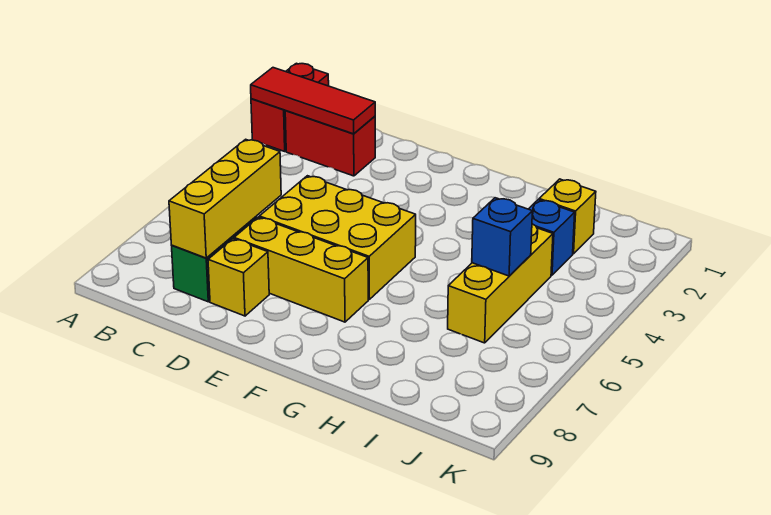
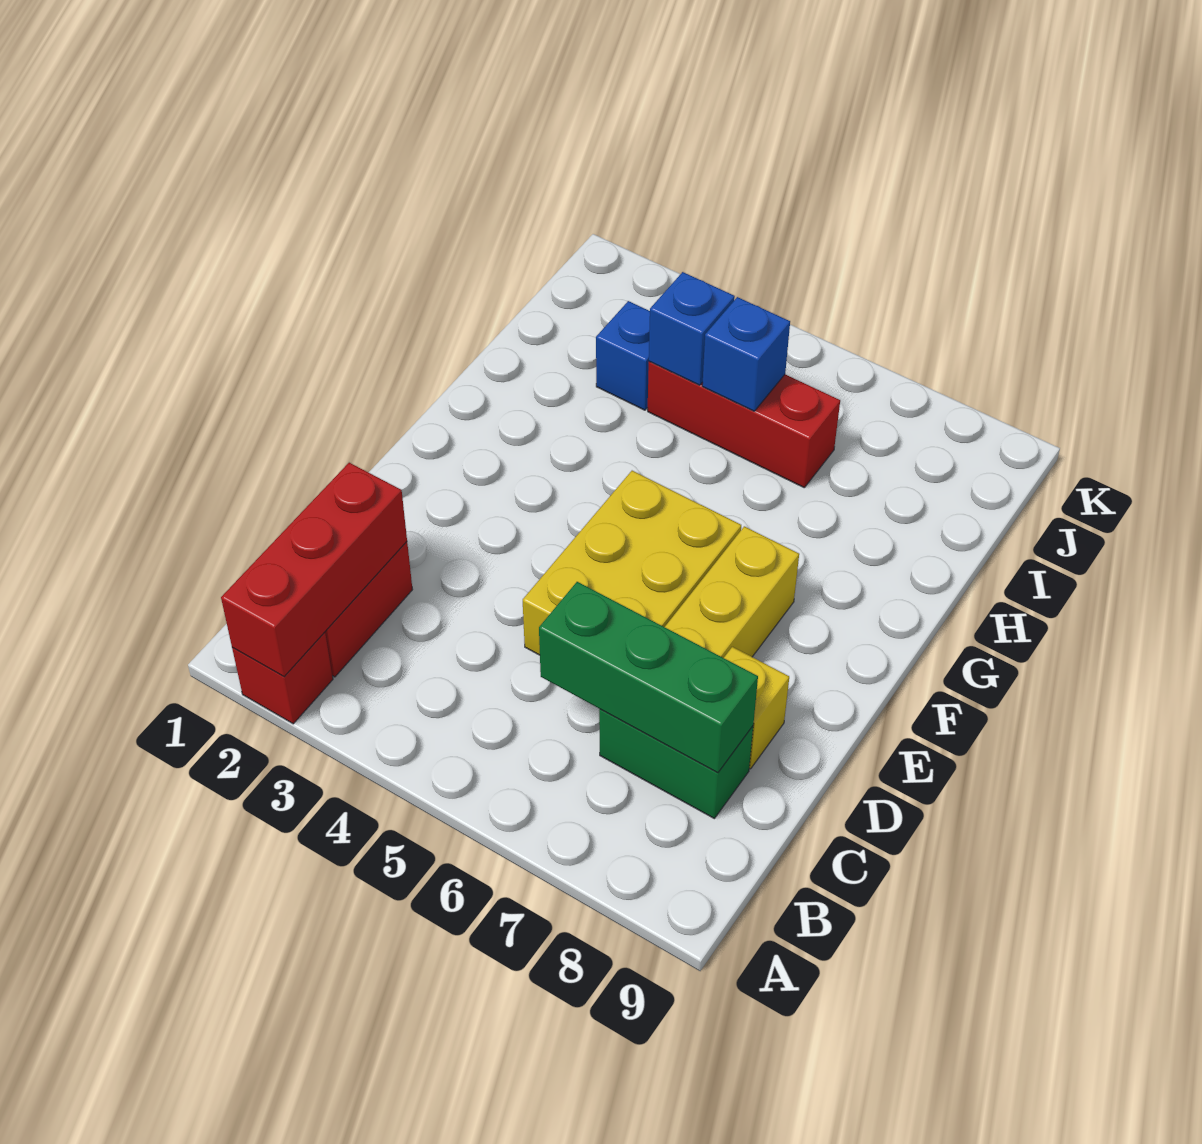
red 1x2 brick [251,63,329,151] -> red 1x1 brick [232,632,333,724]
red 1x3 tile [251,68,375,134] -> red 1x3 brick [221,463,407,677]
yellow 1x3 brick [169,139,281,258] -> green 1x3 brick [539,582,758,773]
yellow 1x1 brick [539,179,596,254] -> none
yellow 1x3 brick [448,224,553,343] -> red 1x3 brick [648,362,840,487]
none -> blue 1x1 brick [649,272,735,385]

